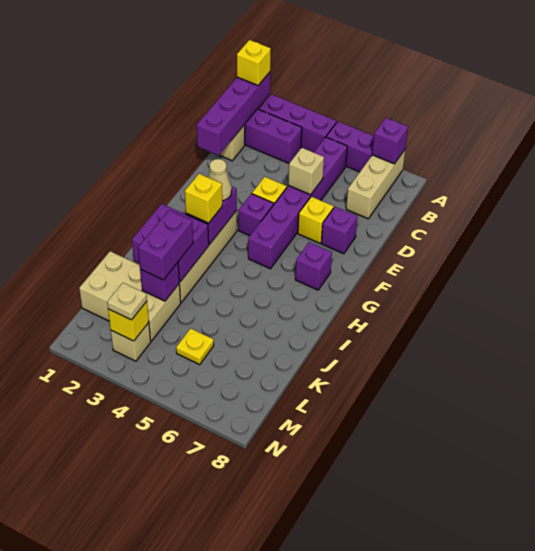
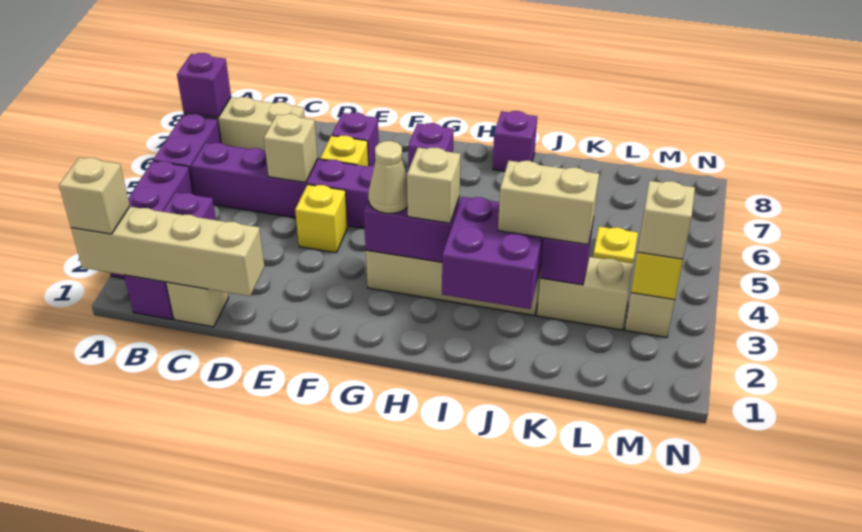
purple 1x4 brick [197,72,270,155] -> tan 1x4 brick [71,207,265,296]
yellow 1x1 brick [237,40,271,85] -> tan 1x1 brick [59,158,130,234]
purple 1x1 brick [238,194,274,236] -> purple 1x1 brick moved to [493,111,537,171]
yellow 1x1 brick [185,174,222,223] -> tan 1x1 brick [407,147,461,223]
purple 1x2 brick [138,210,193,280] -> tan 1x2 brick [498,161,599,244]
tan 2x3 brick [79,251,181,341] -> tan 1x2 brick [537,257,633,330]
tan 1x1 plate [107,283,147,320] -> tan 1x1 brick [638,181,695,259]

